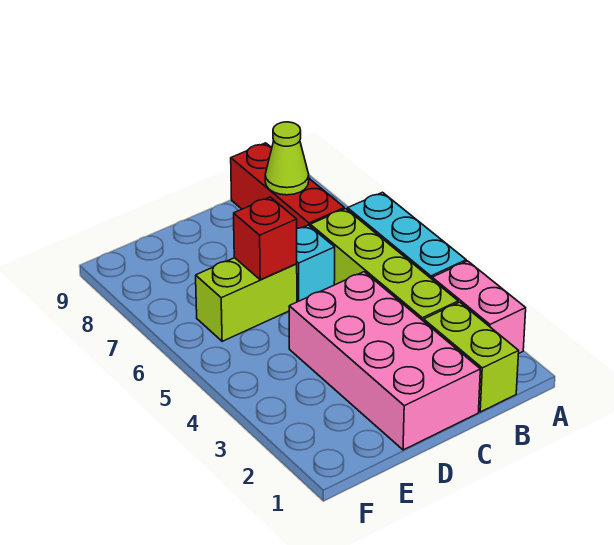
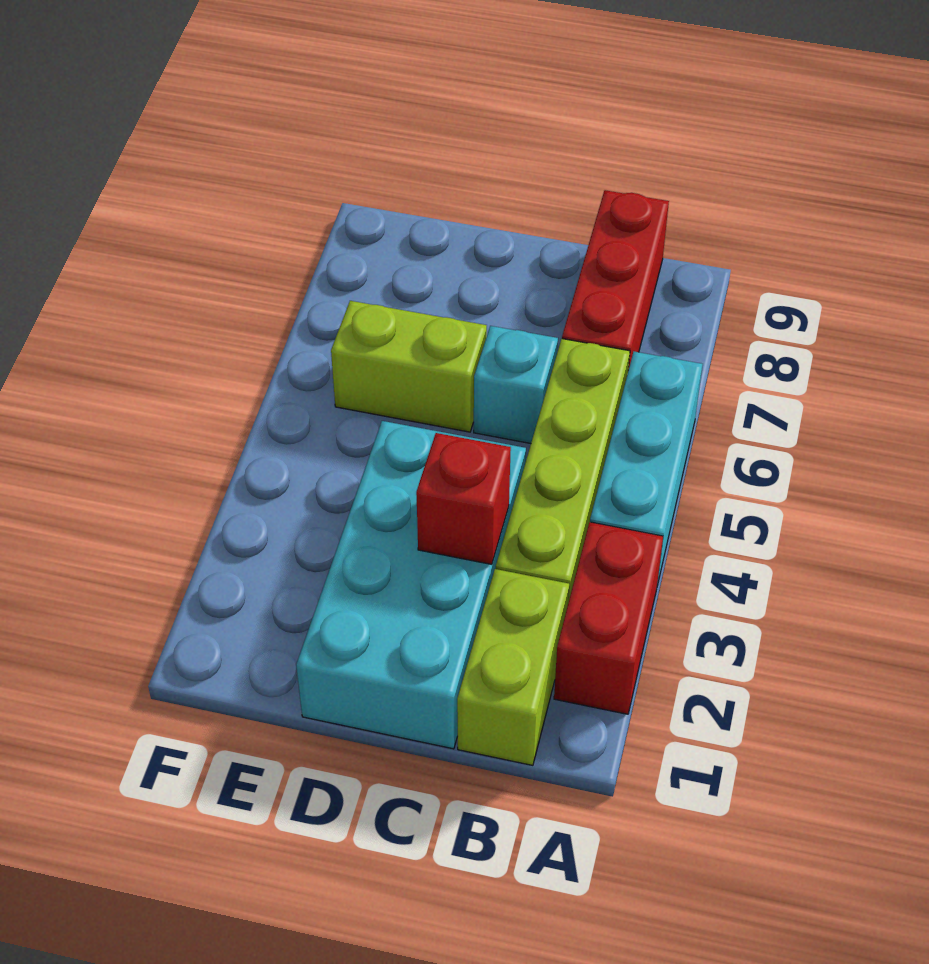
pink 1x2 brick [432,261,526,353] -> red 1x2 brick [554,522,663,714]
lime 1x1 cone [265,122,309,195] -> none
pink 2x4 brick [289,272,480,450] -> cyan 2x4 brick [296,421,526,749]
red 1x1 brick [234,197,297,280] -> red 1x1 brick moved to [416,433,511,564]

